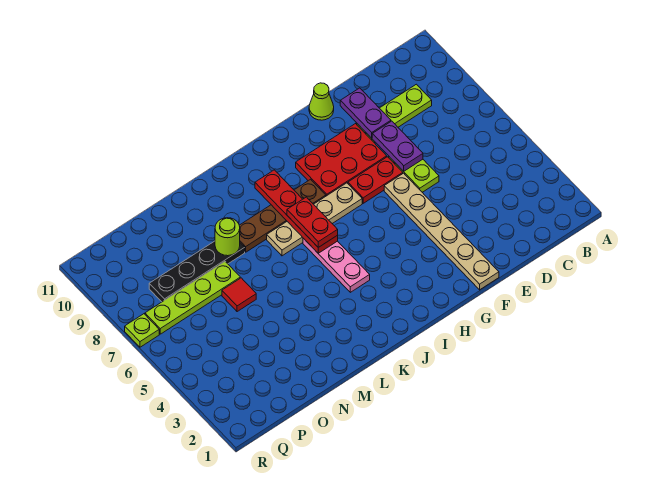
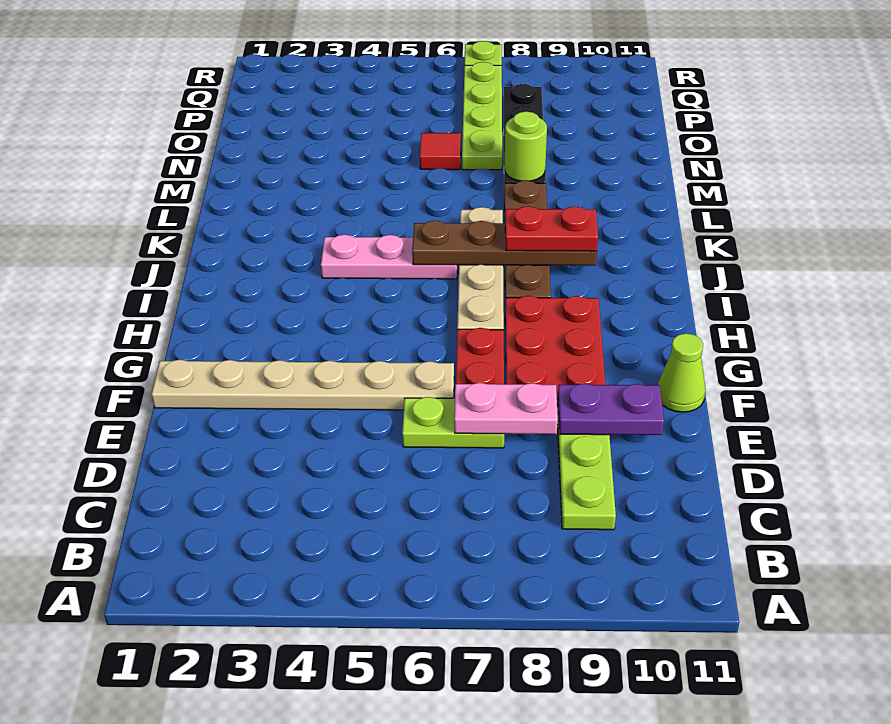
purple 1x2 plate [372,121,423,171] -> pink 1x2 plate [454,383,558,434]
red 1x4 plate [255,170,338,253] -> brown 1x4 plate [412,221,597,266]
red 1x2 plate [287,197,338,247] -> red 1x2 plate moved to [505,206,598,251]

